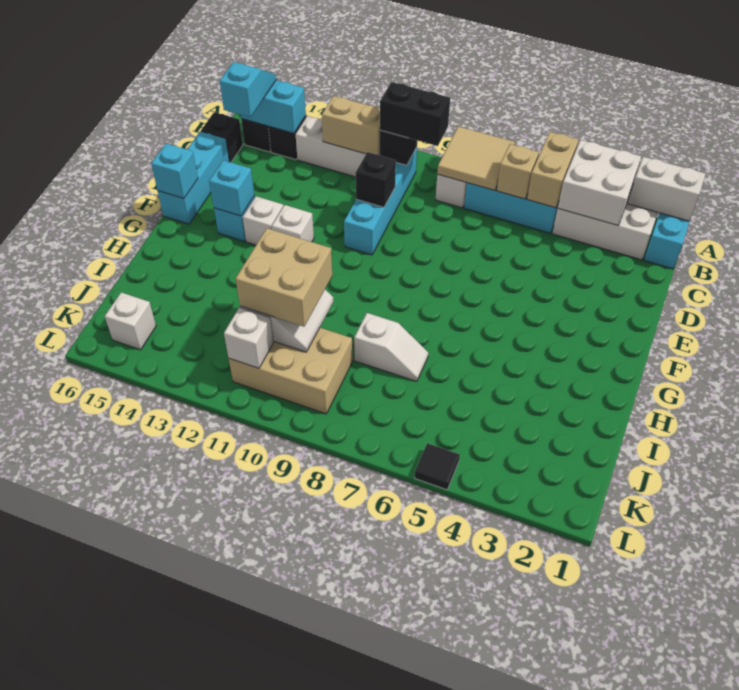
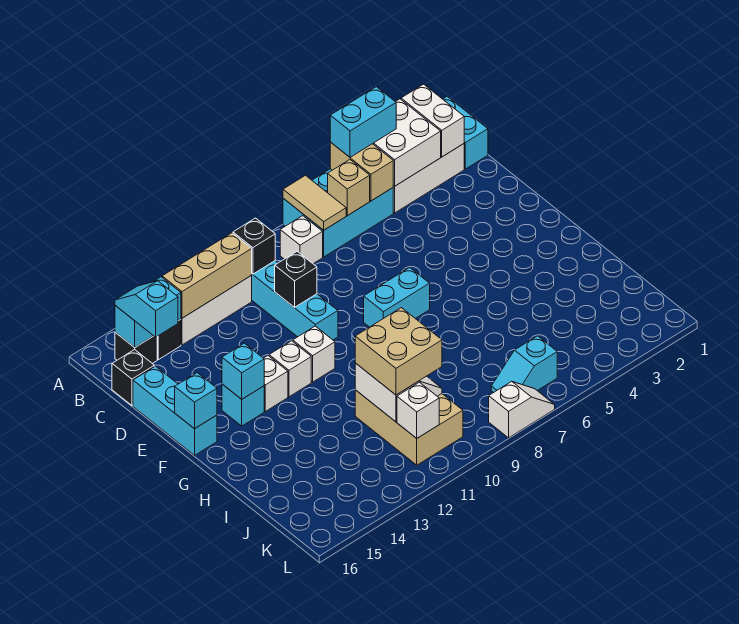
white 1x2 brick [628,157,705,221] -> white 1x2 brick turned to [401,84,464,157]
none -> cyan 1x2 brick [330,87,396,157]
tan 2x2 tile [437,126,515,190] -> tan 1x2 tile [283,176,346,230]
black 1x2 brick [380,82,450,146] -> none
tan 1x2 brick [322,96,380,155] -> tan 1x3 brick [162,233,252,318]
none -> cyan 1x2 brick [364,267,430,327]
white 1x2 slope [354,313,428,382] -> white 1x2 slope moved to [489,381,555,438]
tan 2x3 brick [229,328,353,414] -> tan 2x3 brick turned to [355,390,463,465]
none -> cyan 1x2 slope [491,336,557,393]
white 1x1 brick [105,292,156,350] -> white 1x1 brick moved to [293,326,335,382]
black 1x1 tile [415,443,460,490] -> none

